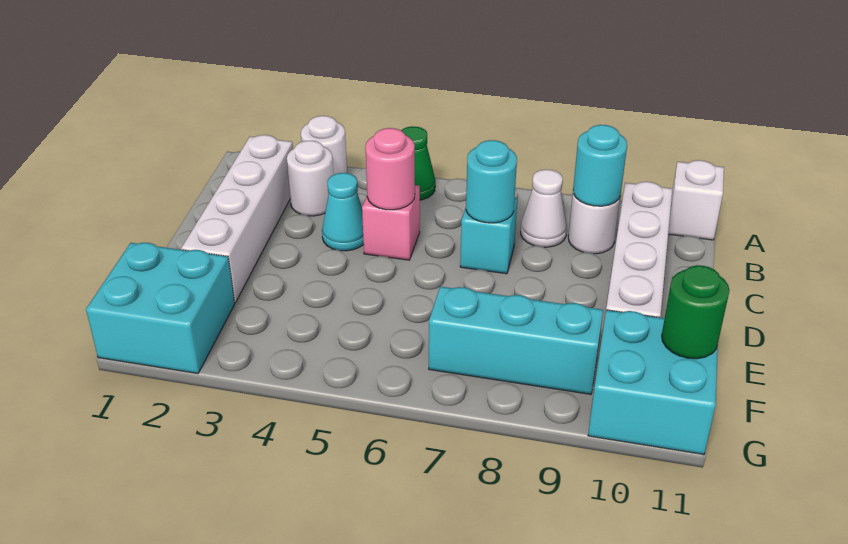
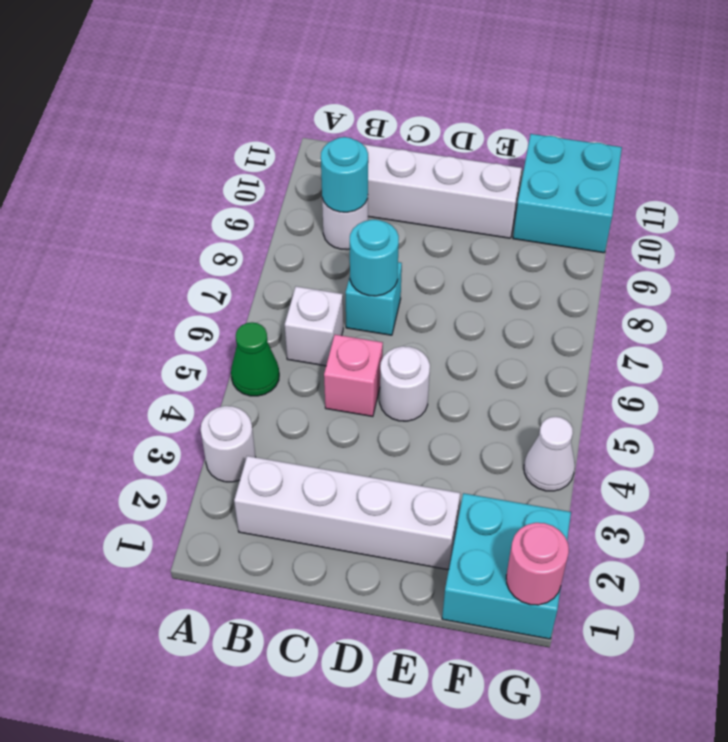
white 1x1 brick [668,160,724,240] -> white 1x1 brick moved to [285,286,343,366]
white 1x1 round brick [287,141,333,216] -> white 1x1 round brick moved to [380,346,430,421]
white 1x1 cone [521,170,567,247] -> white 1x1 cone moved to [524,417,575,491]
cyan 1x1 cone [322,173,364,251] -> none
pink 1x1 round brick [365,128,415,210] -> pink 1x1 round brick moved to [506,523,569,605]
cyan 1x3 brick [429,287,603,394] -> none
green 1x1 round brick [662,265,730,359] -> none

